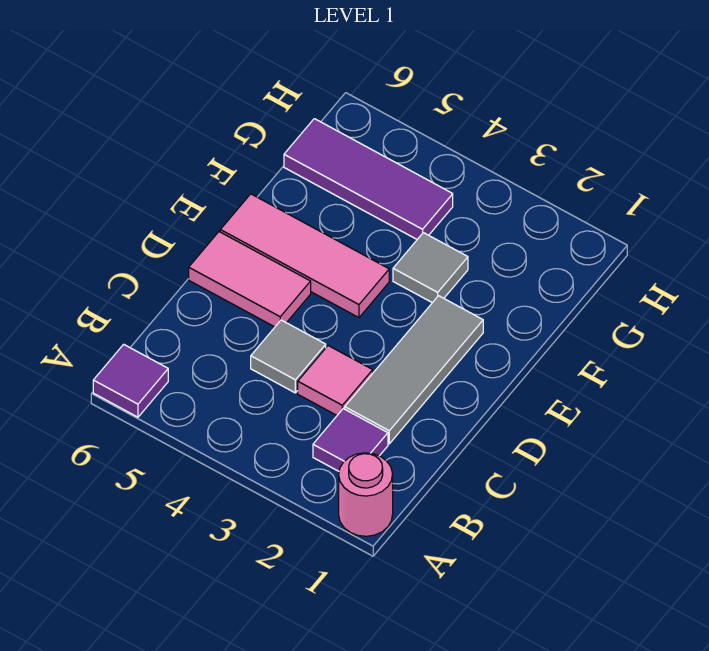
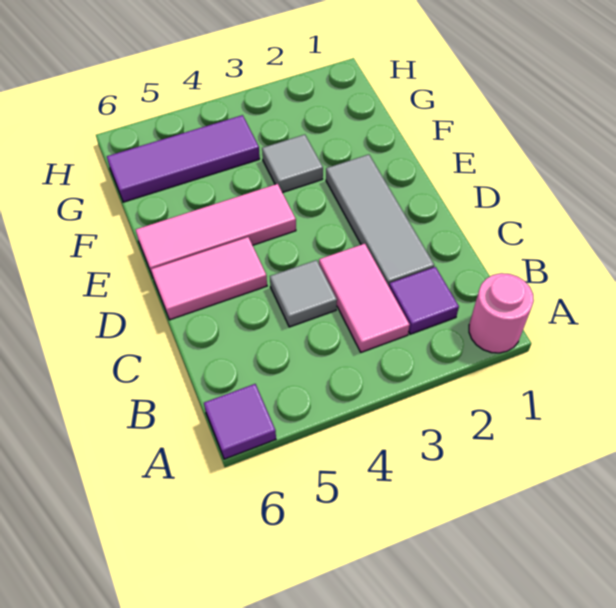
pink 1x1 tile [298,346,373,415] -> pink 1x2 tile [319,244,410,352]

